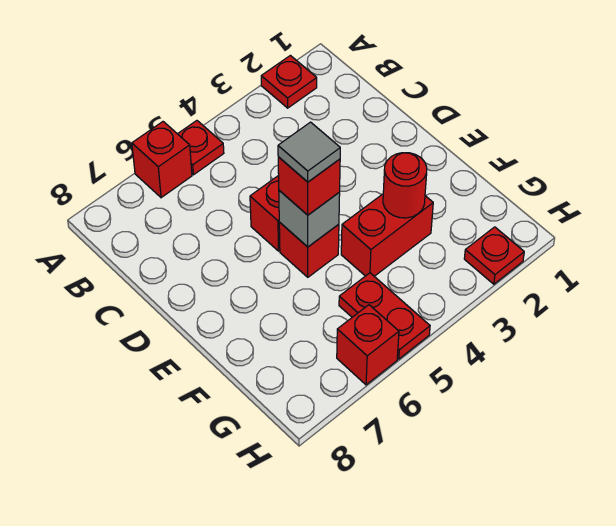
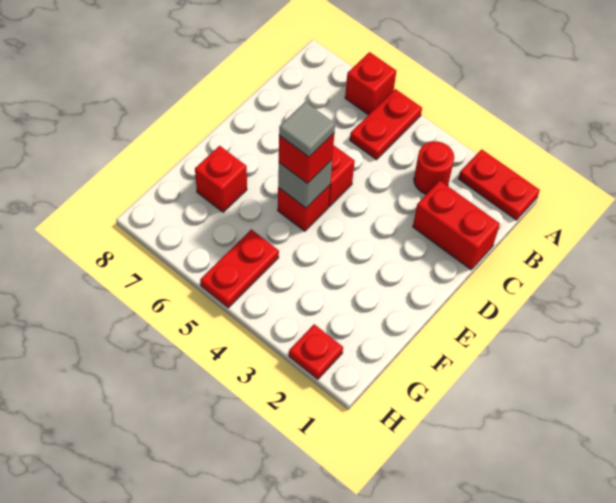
red 1x1 plate [261,55,317,108] -> red 1x2 plate [459,149,540,220]
red 1x1 plate [178,121,224,175] -> red 1x2 plate [350,89,422,160]
red 1x2 brick [341,194,433,276] -> red 1x2 brick moved to [413,181,500,270]
red 1x1 round brick [383,153,427,218] -> red 1x1 round brick moved to [414,141,454,194]
red 1x1 brick [337,305,399,385] -> red 1x1 brick moved to [195,146,247,212]

